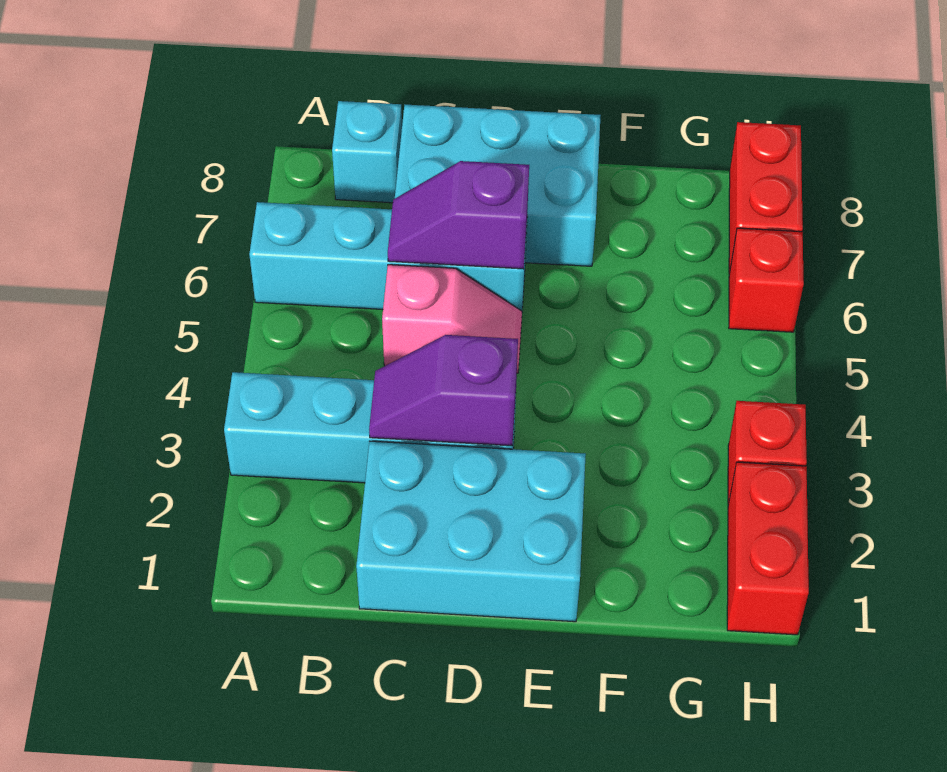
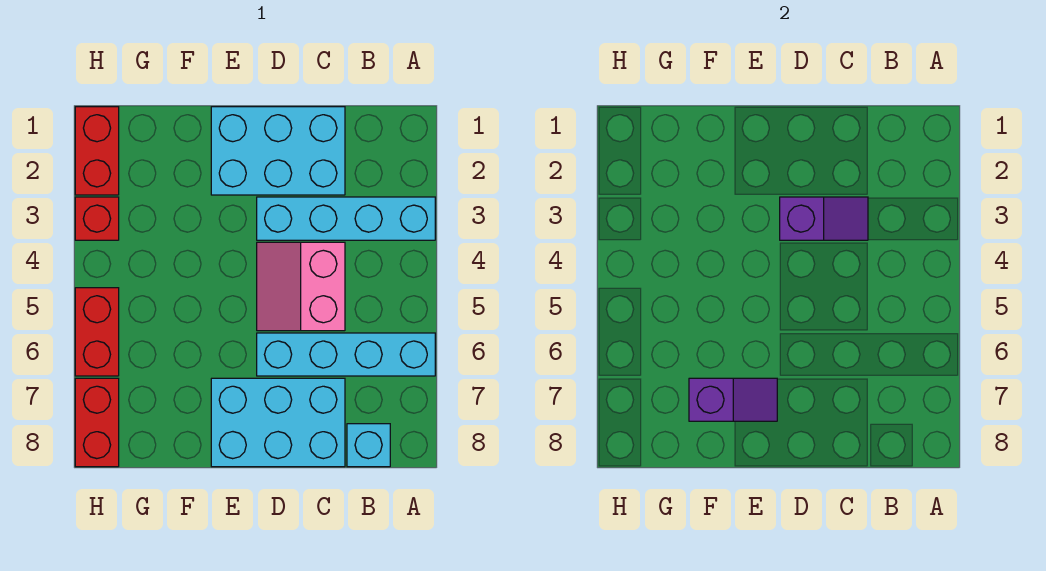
pink 1x2 slope [382,265,522,373] -> pink 2x2 slope [257,242,345,331]
purple 1x2 slope [388,161,529,269] -> purple 1x2 slope moved to [689,378,777,421]
red 1x1 brick [729,228,804,332] -> red 1x2 brick [75,288,119,376]

